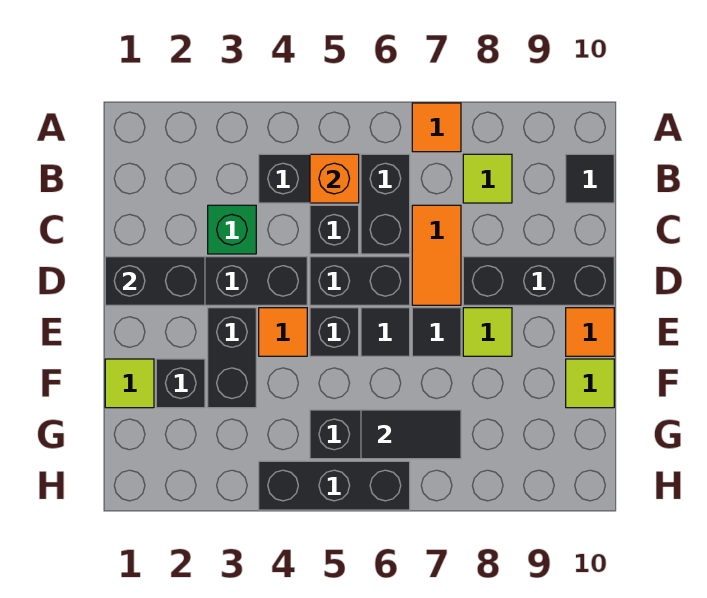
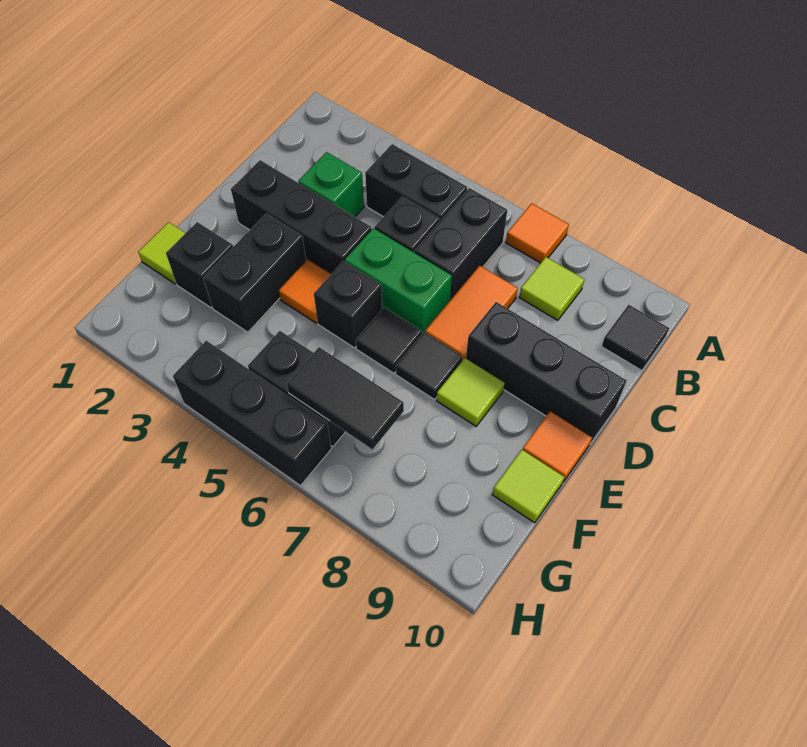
orange 1x1 brick [310,154,359,203] -> none
black 1x2 brick [105,257,205,305] -> none
black 1x2 brick [310,257,410,305] -> green 1x2 brick [345,228,452,334]

